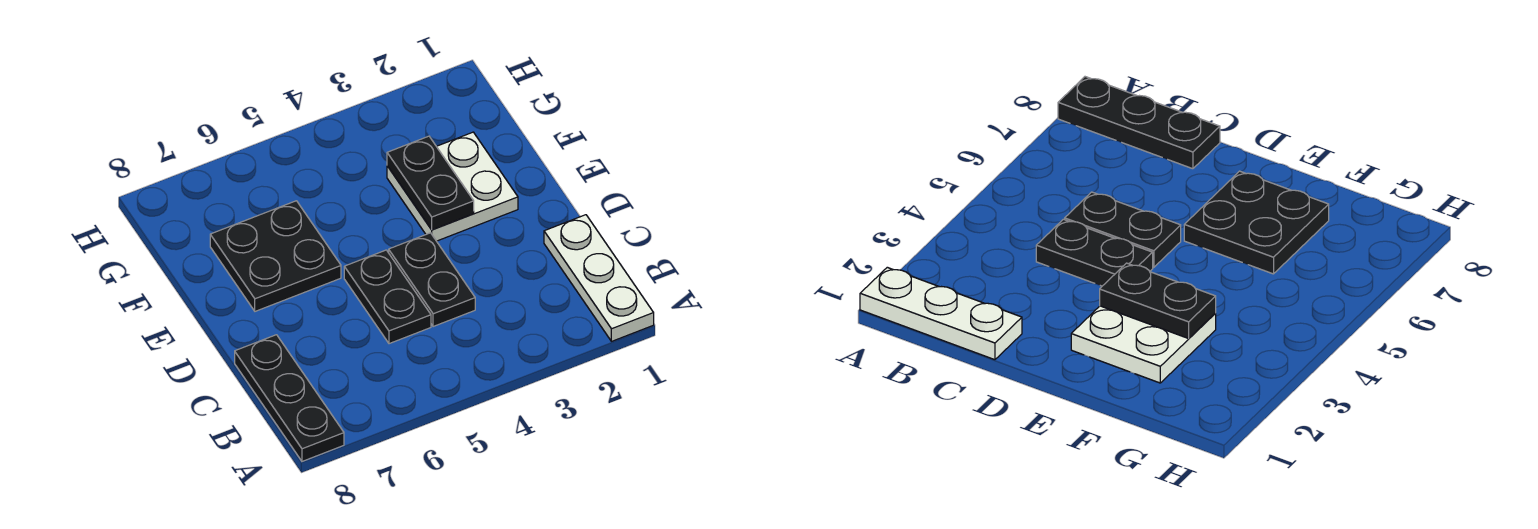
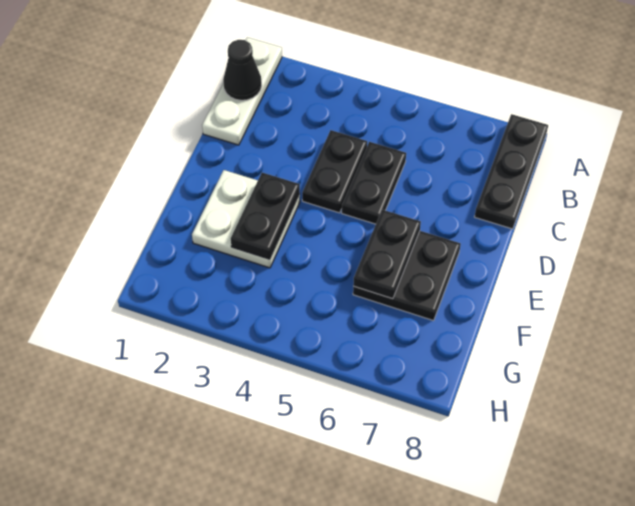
none -> black 1x1 cone [223,40,262,100]
none -> black 1x2 plate [353,210,421,299]

